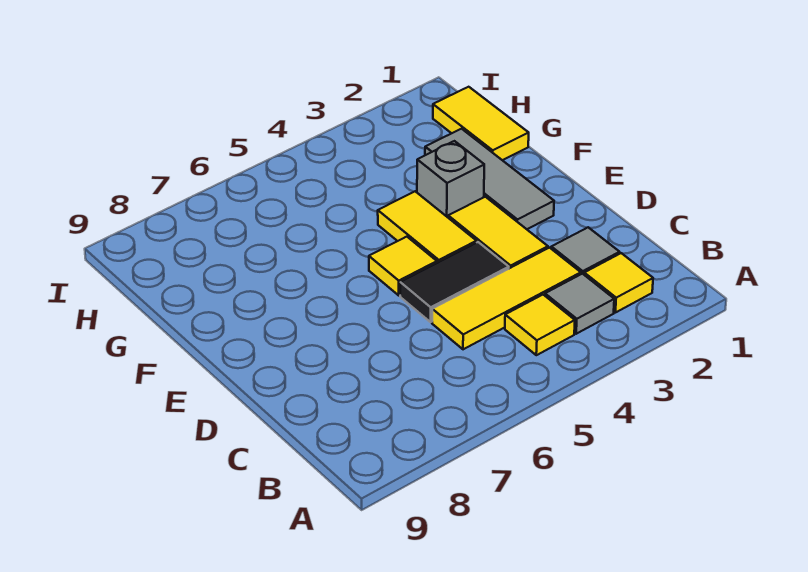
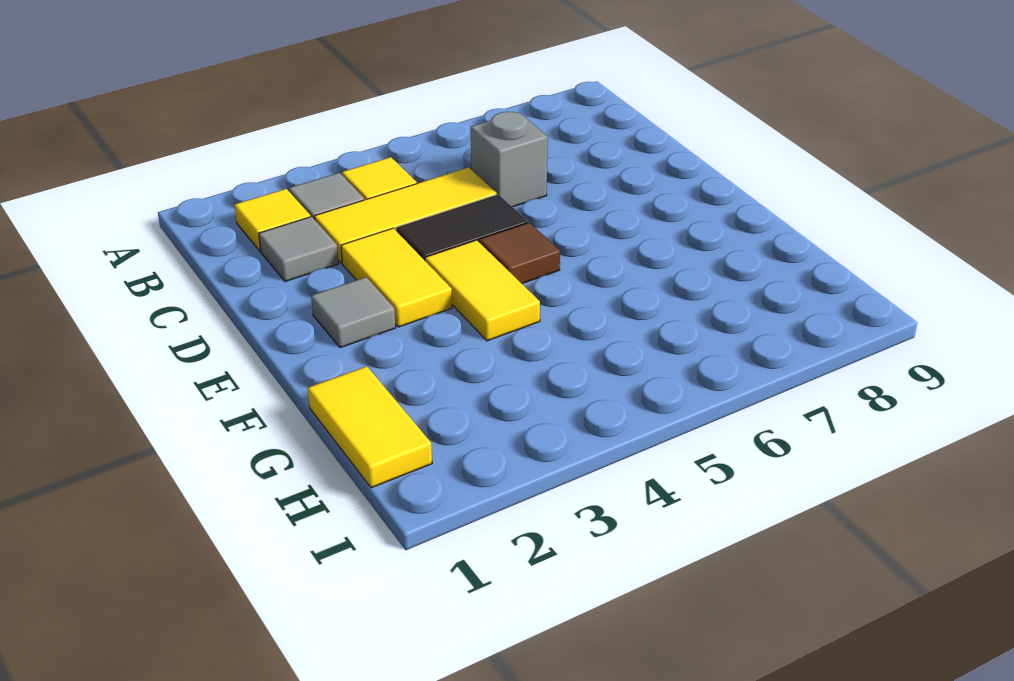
grey 1x3 tile [425,129,554,229] -> grey 1x1 tile [311,277,396,348]
yellow 1x1 tile [369,237,437,295] -> brown 1x1 tile [479,223,560,283]
grey 1x1 brick [417,141,484,217] -> grey 1x1 brick moved to [471,112,548,207]

